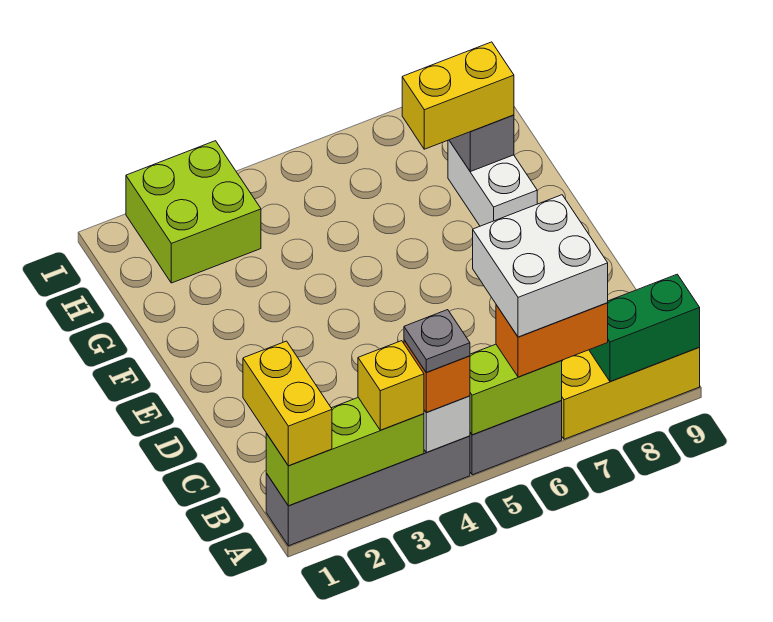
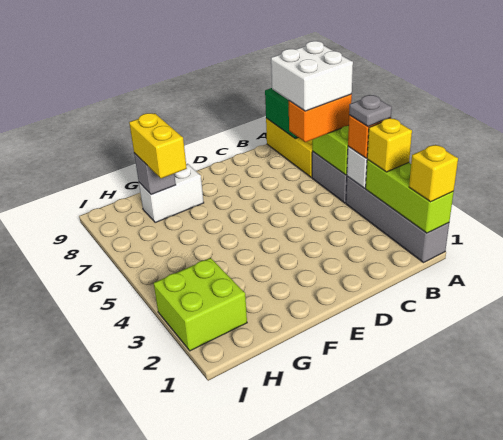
yellow 1x2 brick [243,341,332,466] -> yellow 1x1 brick [409,145,458,202]
orange 1x2 brick [496,303,608,377] -> orange 1x2 brick turned to [289,94,352,142]

